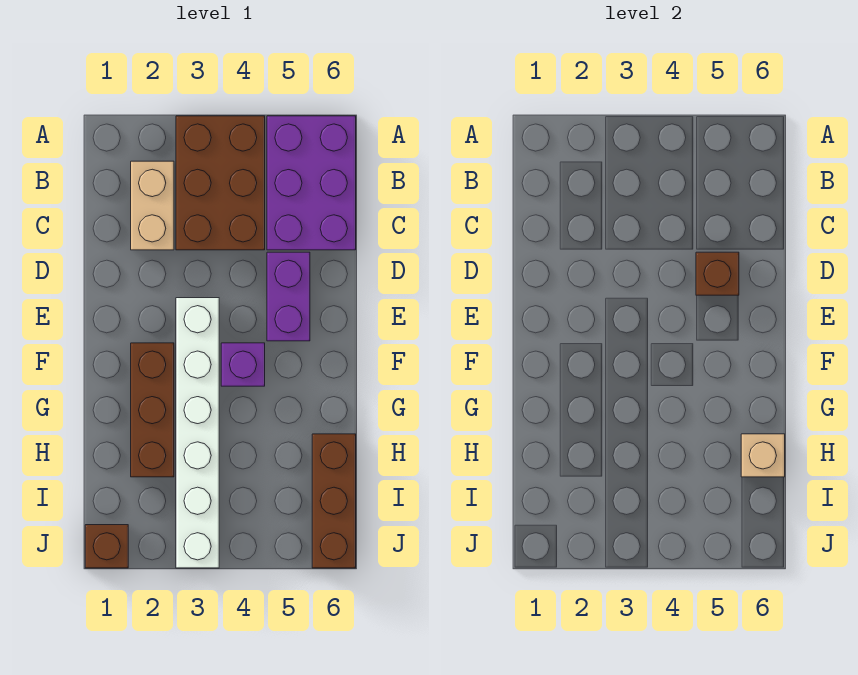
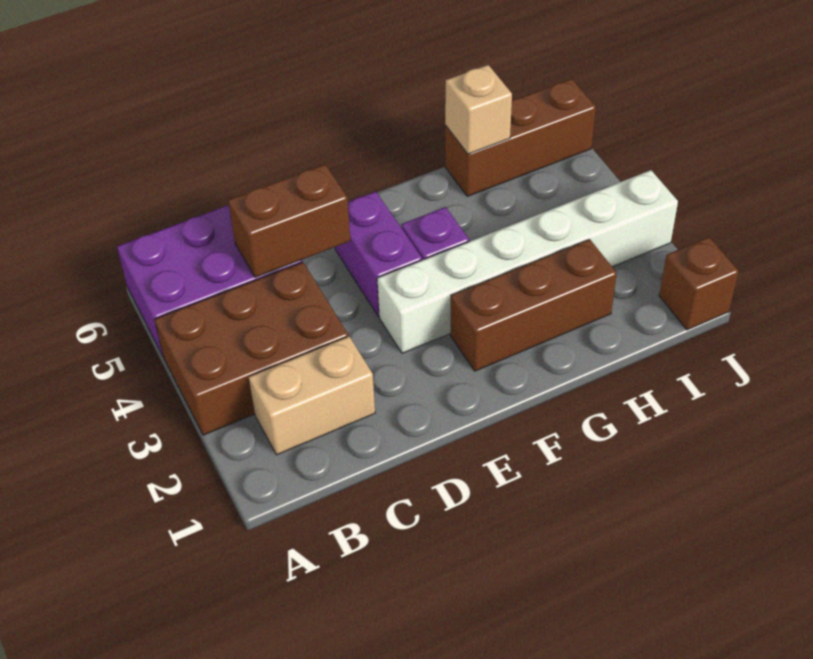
purple 1x2 brick [267,252,310,341] -> purple 1x2 brick turned to [335,192,422,317]
brown 1x1 brick [696,252,739,295] -> brown 1x2 brick [228,165,350,278]

